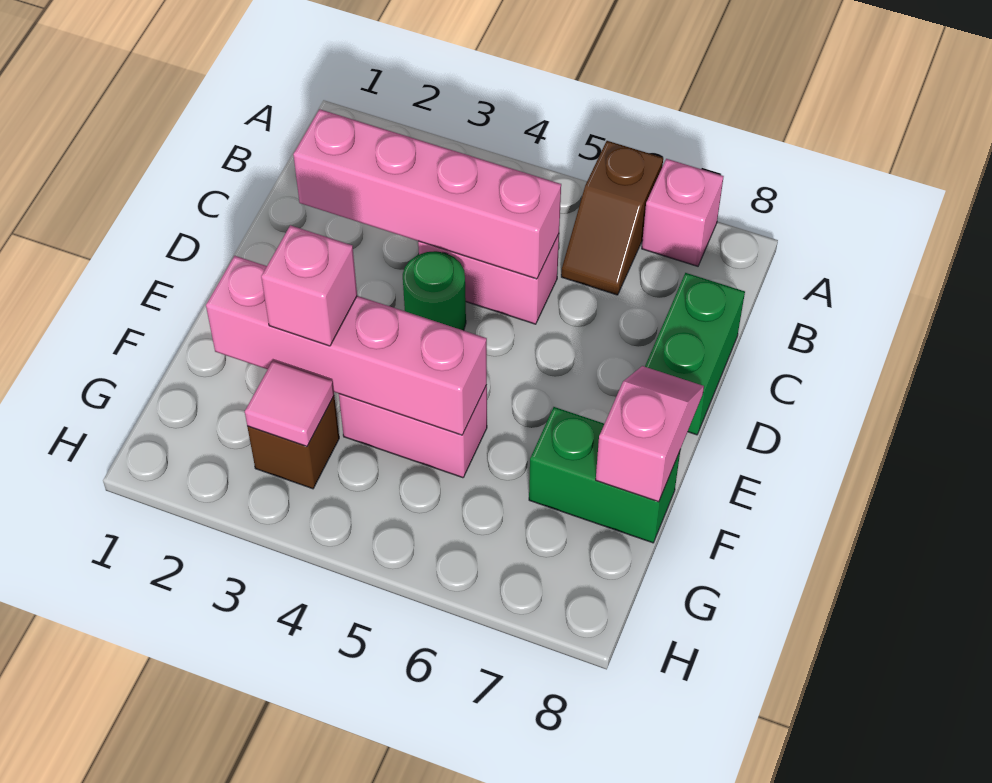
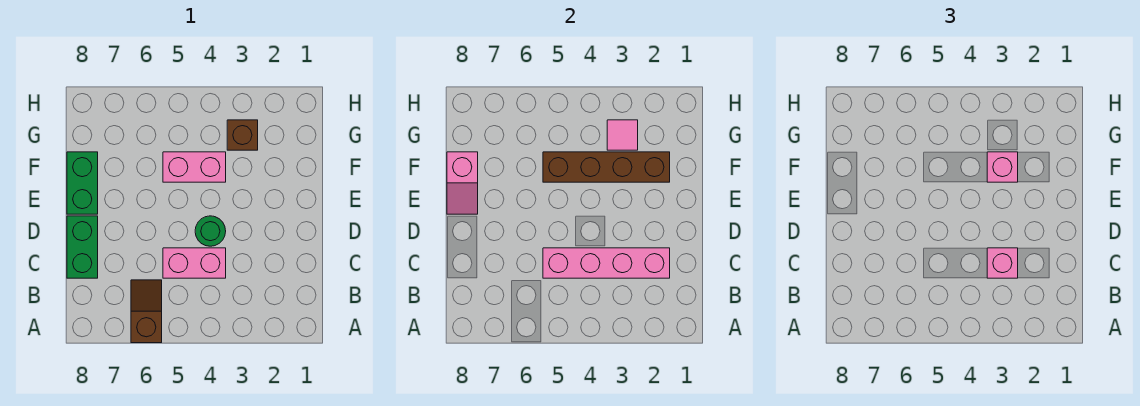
pink 1x1 brick [642,159,724,266] -> pink 1x1 brick moved to [987,248,1018,278]
pink 1x4 brick [206,256,487,435] -> brown 1x4 brick [543,152,670,182]
green 1x2 brick [529,407,680,543] -> green 1x2 brick turned to [67,152,98,214]

